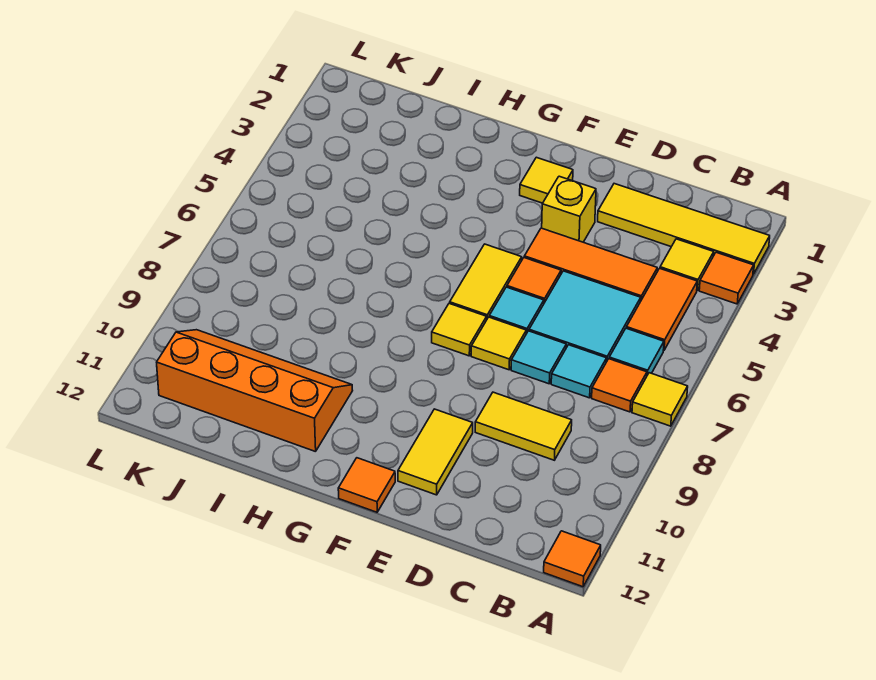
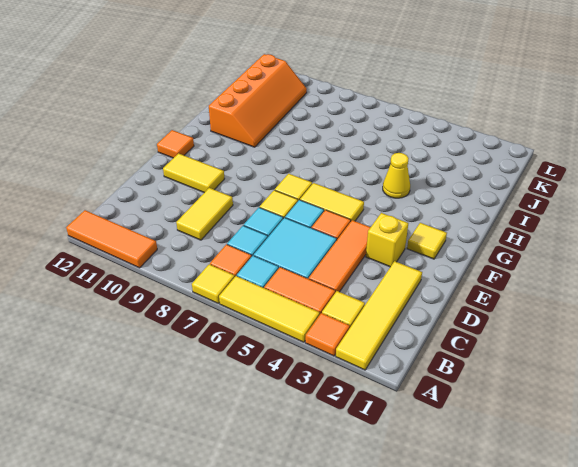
none -> yellow 1x3 tile [219,276,320,342]
orange 1x1 tile [544,531,601,587] -> orange 1x3 tile [66,210,157,268]
none -> yellow 1x1 cone [383,153,410,198]

